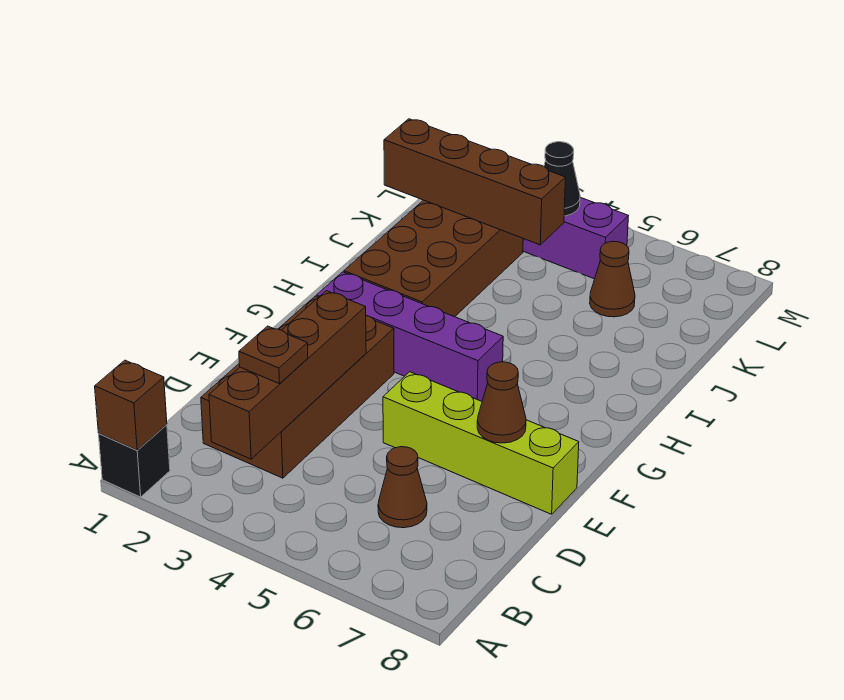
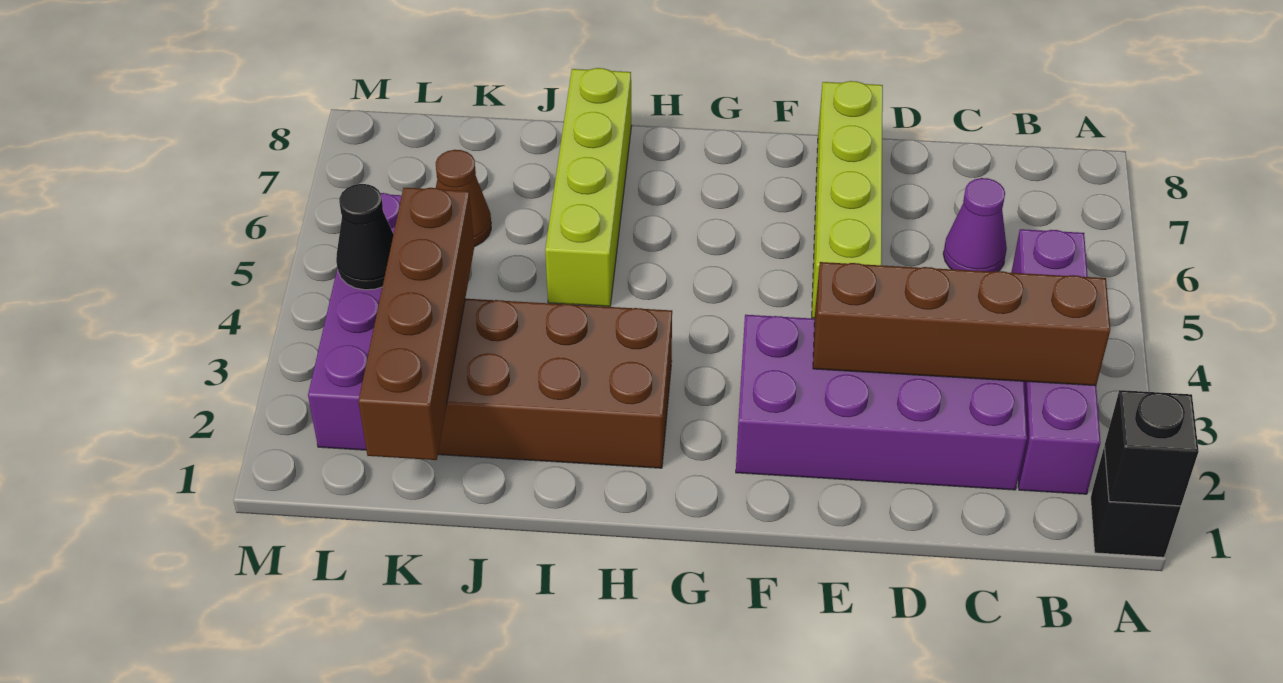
brown 1x1 brick [95,360,167,450] -> black 1x1 brick [1105,390,1199,506]
brown 2x4 brick [201,296,394,478] -> purple 2x4 brick [736,315,1027,490]
brown 1x1 plate [239,326,308,384] -> none
brown 1x1 cone [378,447,427,528] -> purple 1x1 cone [943,178,1007,272]
brown 1x1 cone [477,362,526,443] -> none
purple 1x4 brick [316,272,503,401] -> purple 1x4 brick moved to [1011,229,1101,494]
none -> lime 1x4 brick [545,68,632,307]

